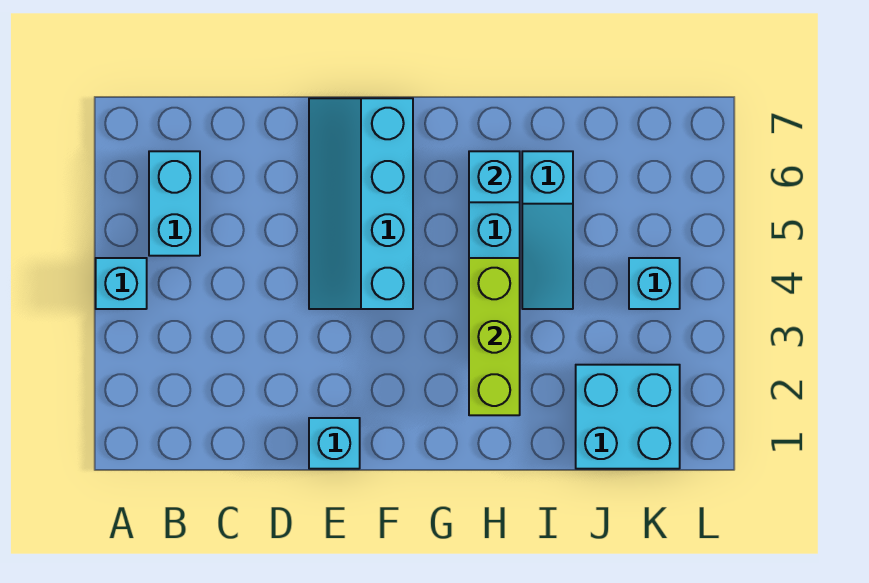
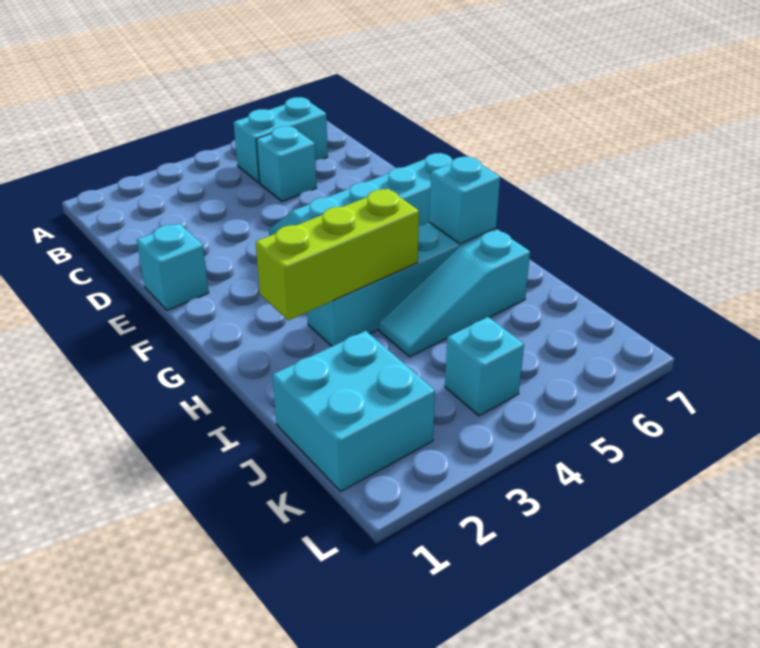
cyan 1x1 brick [96,258,147,309] -> cyan 1x1 brick moved to [256,126,317,202]

